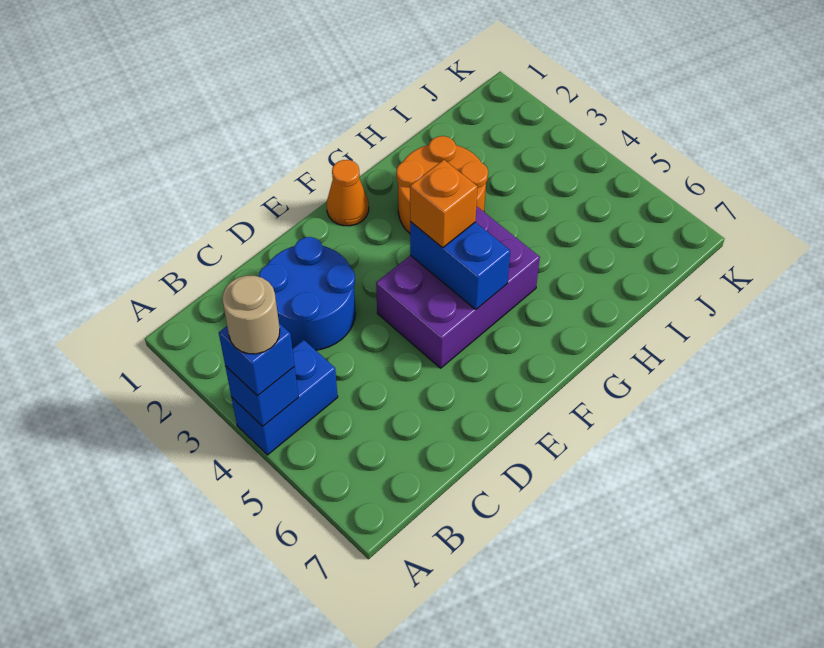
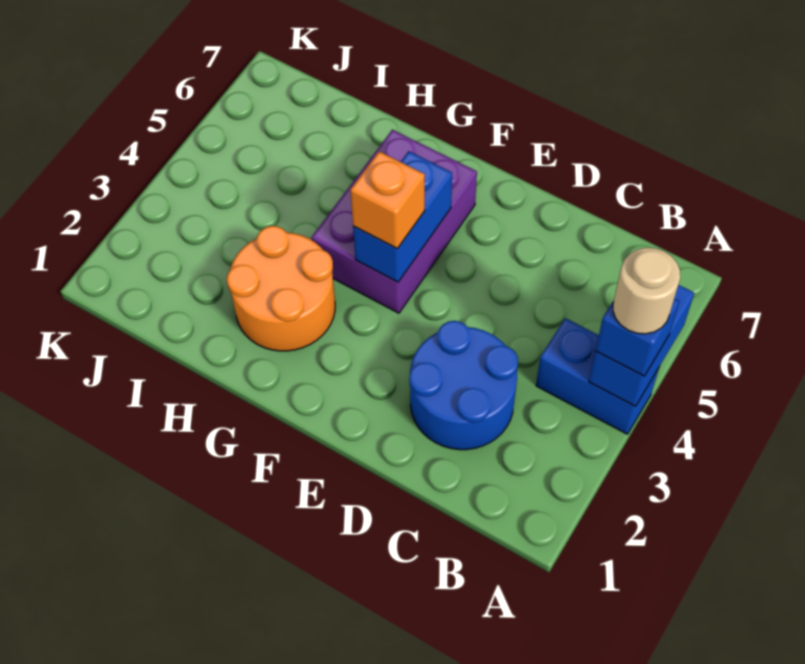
blue 1x1 brick [225,366,298,426] -> blue 1x2 brick [589,285,694,406]
purple 2x3 brick [376,206,540,368] -> purple 2x3 brick turned to [311,130,477,313]
orange 1x1 cone [327,160,369,226] -> none

